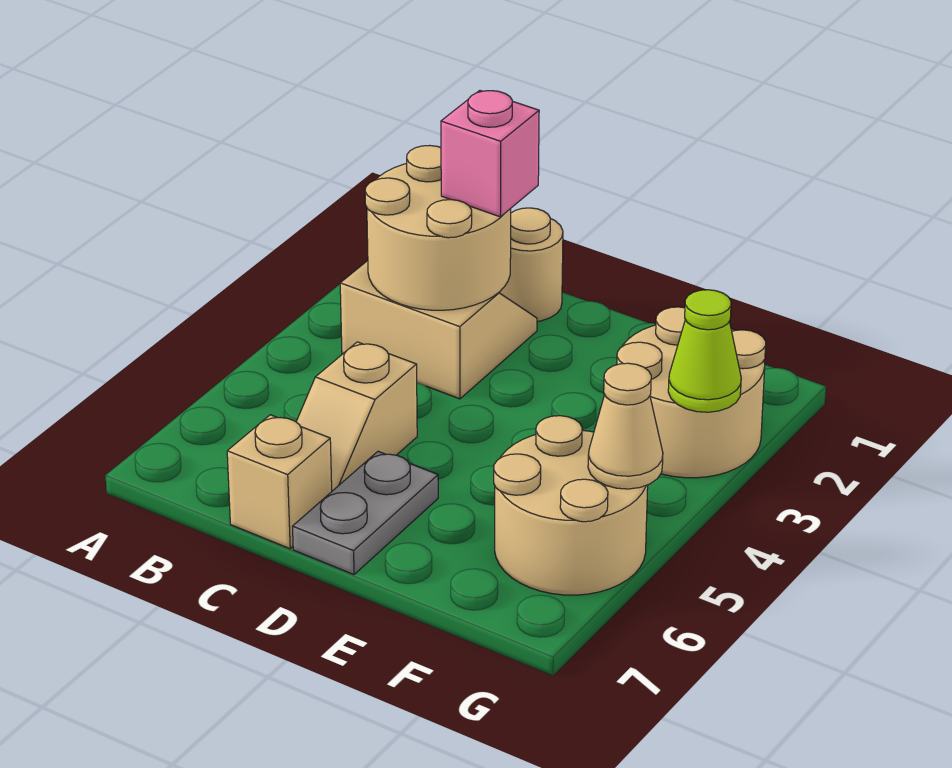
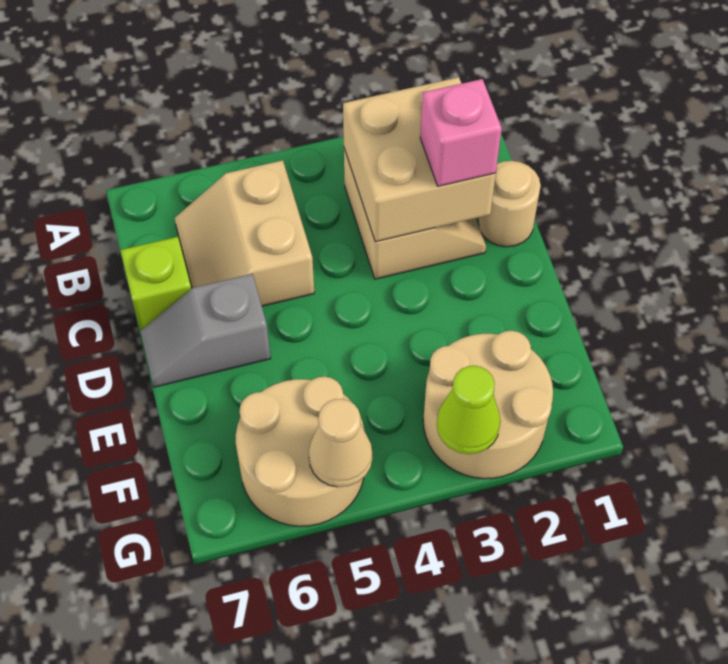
tan 2x2 round brick [365,145,511,310] -> tan 2x2 brick [343,77,496,242]
tan 1x2 slope [296,342,417,491] -> tan 2x2 slope [175,160,314,306]
tan 1x1 brick [227,415,332,549] -> lime 1x1 brick [120,237,191,331]
grey 1x2 plate [293,451,438,575] -> grey 1x2 slope [140,274,271,387]

